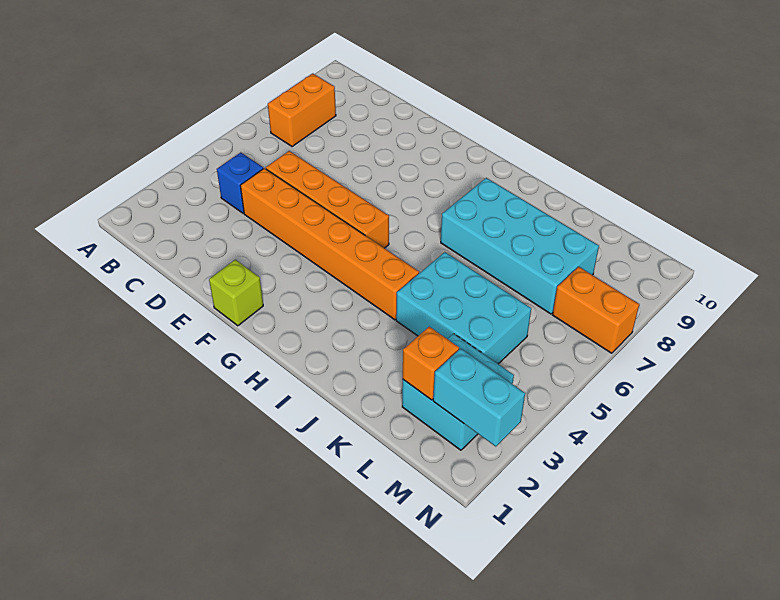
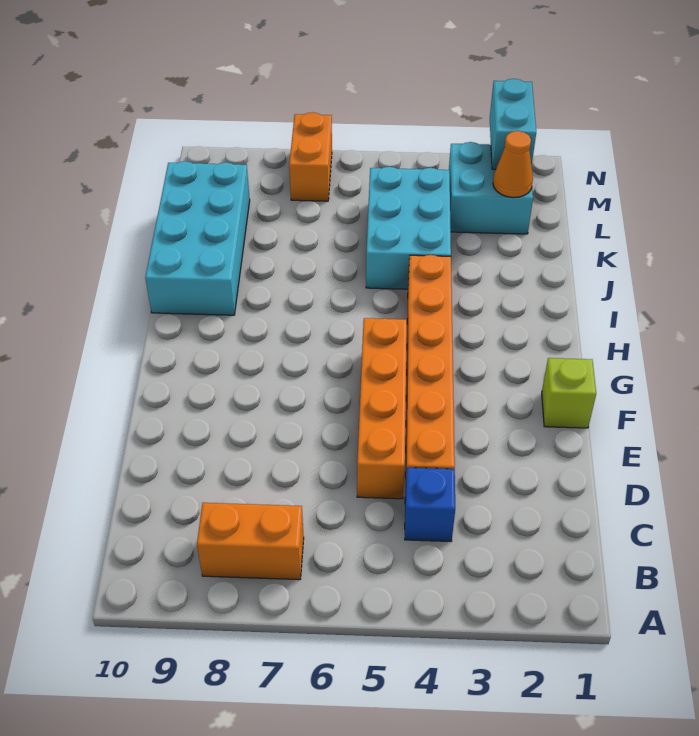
cyan 2x4 brick [441,178,599,314] -> cyan 2x4 brick moved to [145,161,250,315]
orange 1x1 brick [403,327,459,400] -> orange 1x1 cone [493,131,533,198]

